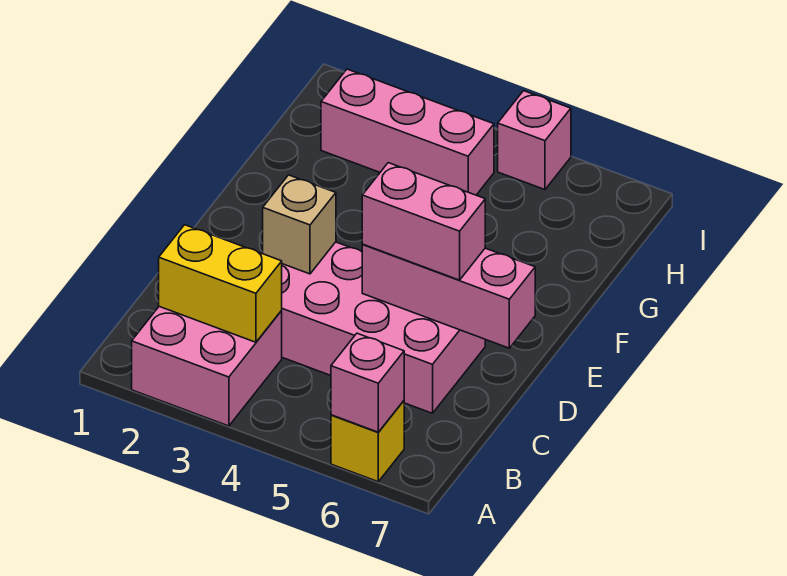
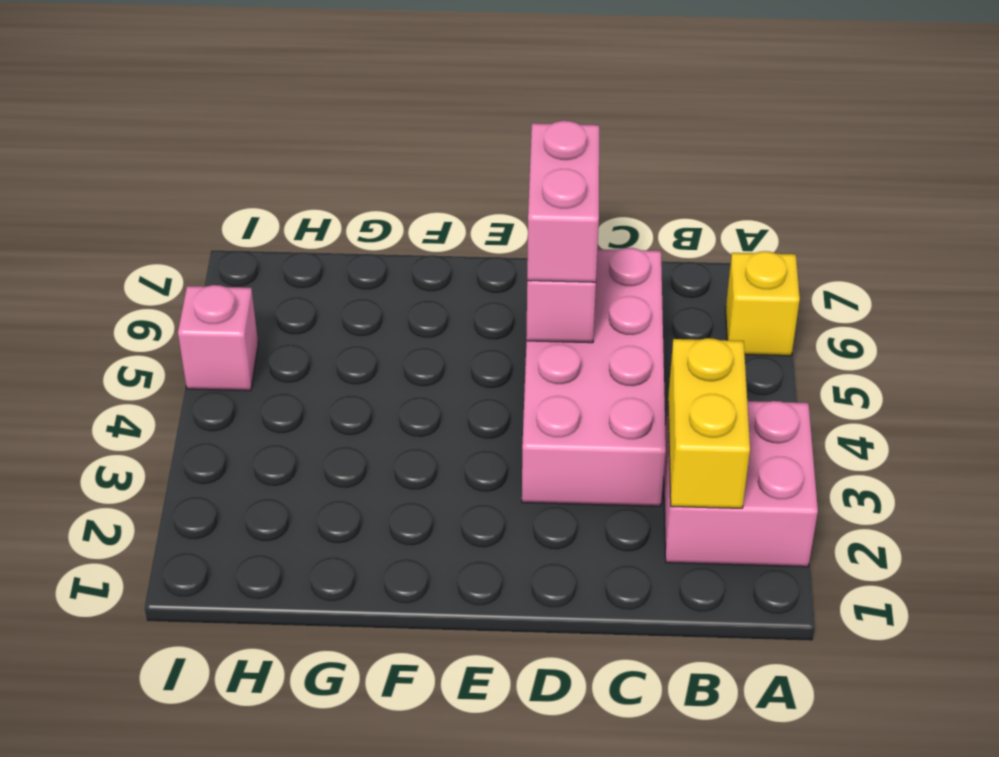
pink 1x1 brick [331,333,404,432] -> none
tan 1x1 brick [263,175,336,274] -> none
pink 1x3 brick [321,69,494,195] -> none

